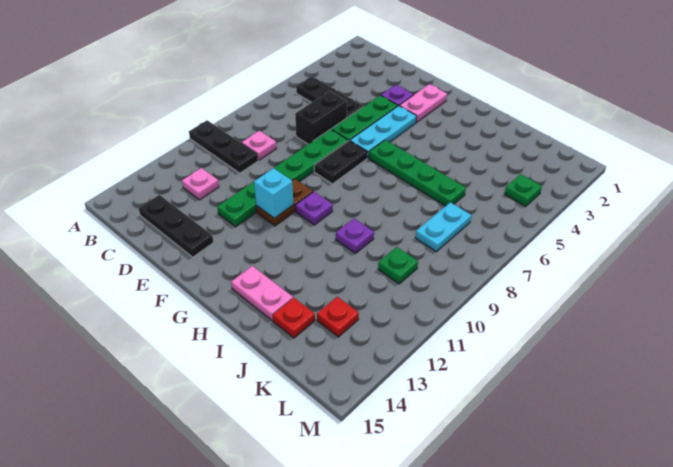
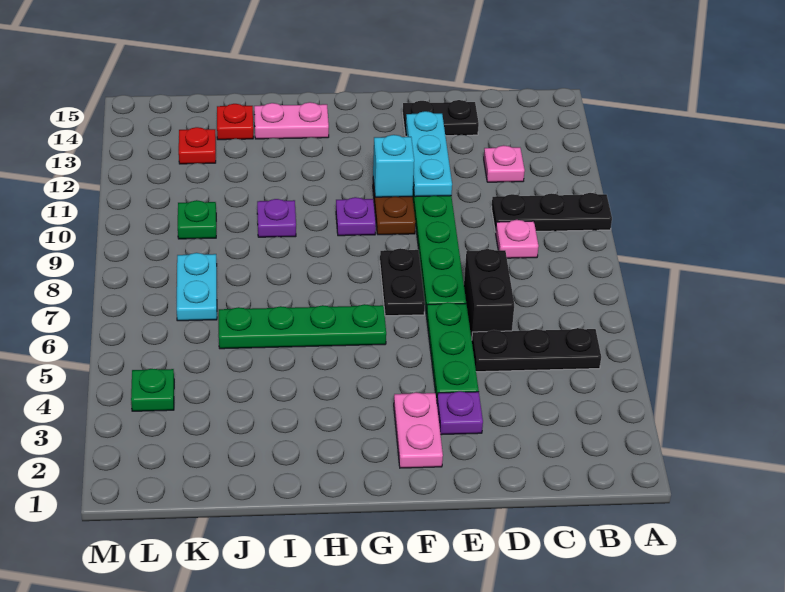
black 1x3 plate [139,195,214,257] -> black 1x2 plate [403,100,479,136]
cyan 1x3 plate [350,106,417,158] -> cyan 1x3 plate moved to [406,111,452,197]

